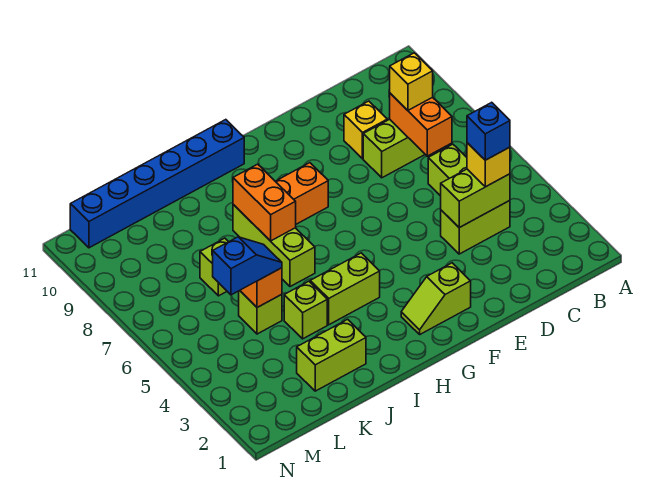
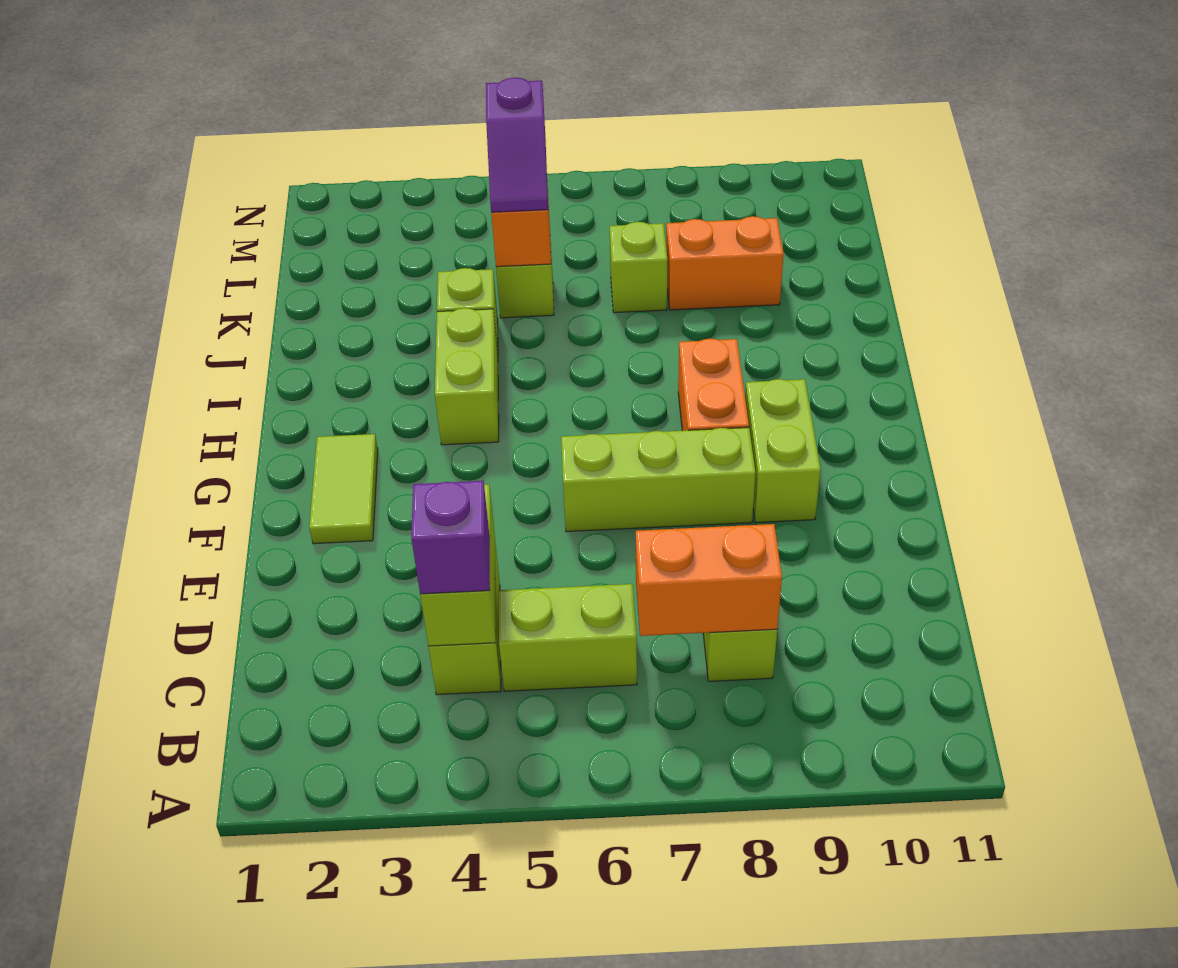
yellow 1x1 brick [467,143,510,187] -> purple 1x1 brick [411,481,490,594]
blue 1x1 brick [467,102,510,160] -> none
yellow 1x1 brick [390,53,433,110] -> none
yellow 1x1 brick [344,101,387,159] -> none
lime 1x2 slope [401,263,471,334] -> lime 1x2 tile [309,434,378,544]
blue 1x6 brick [70,120,244,248] -> none
lime 1x3 brick [233,205,315,287] -> lime 1x3 brick moved to [561,428,755,532]
orange 1x2 brick [233,164,296,241] -> orange 1x2 brick moved to [666,216,784,310]
lime 1x2 brick [297,319,366,391] -> lime 1x2 brick moved to [745,379,821,523]
blue 1x2 slope [213,237,282,295] -> purple 1x2 slope [486,78,548,212]

